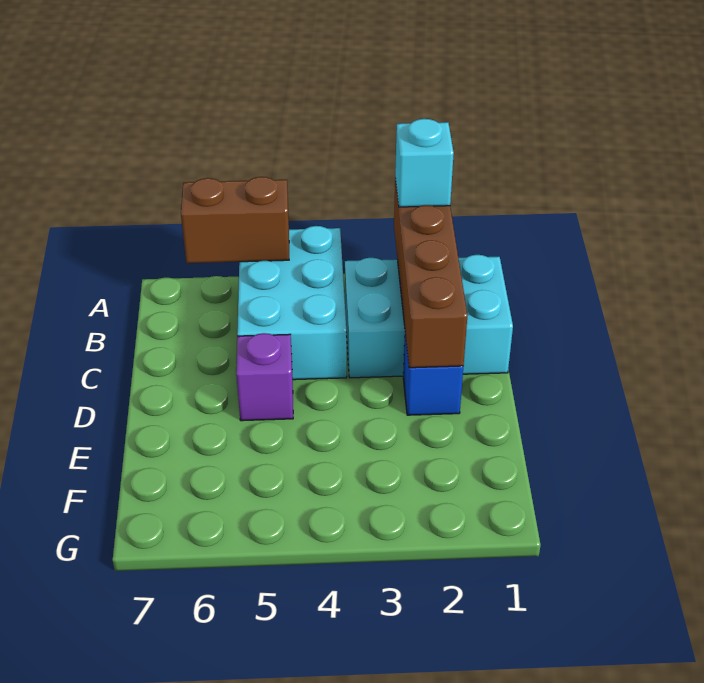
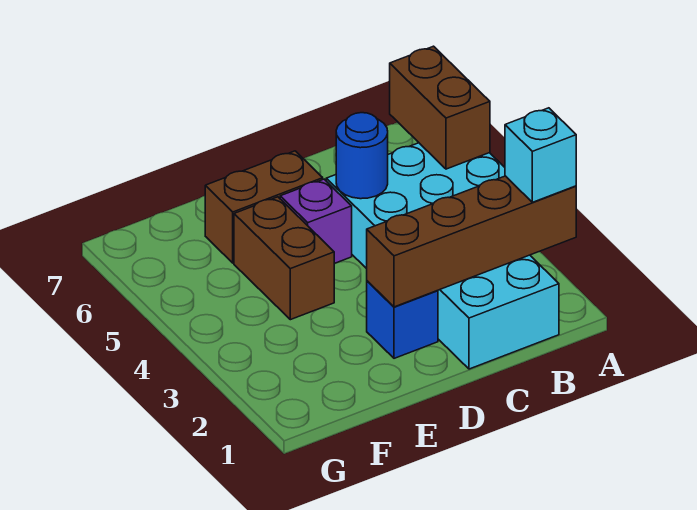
none -> blue 1x1 round brick [336,113,388,199]
none -> brown 1x2 brick [205,151,323,263]
none -> brown 1x2 brick [234,197,334,320]

